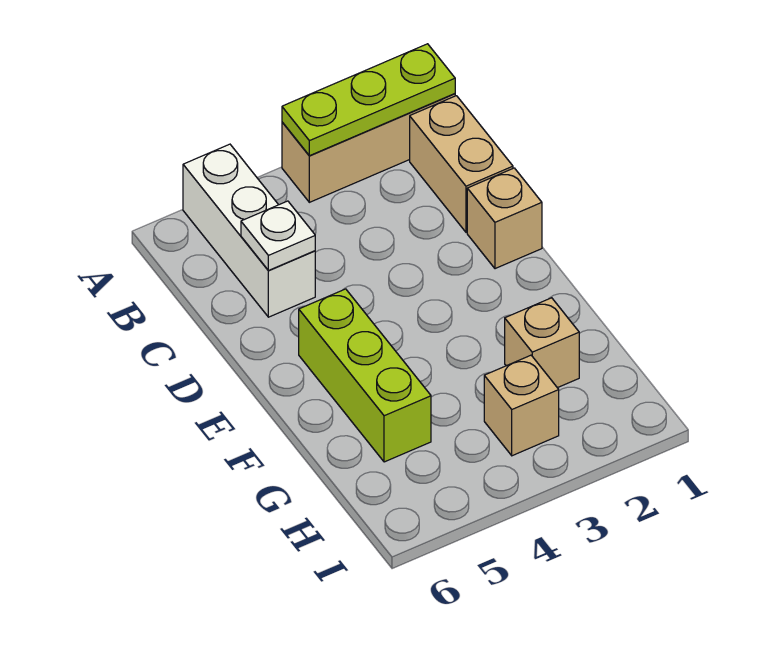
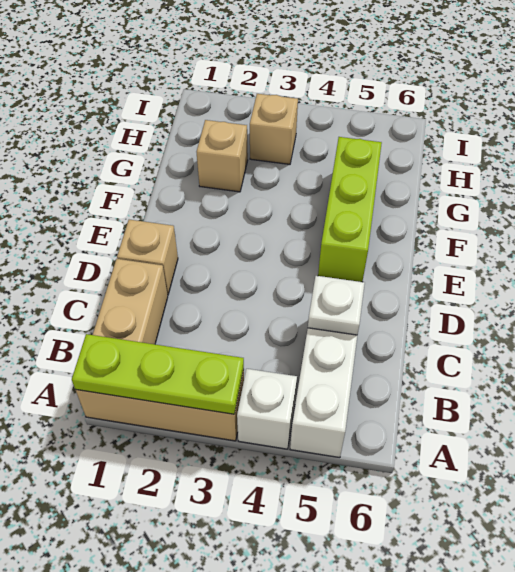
none -> white 1x1 brick [237,369,297,449]

